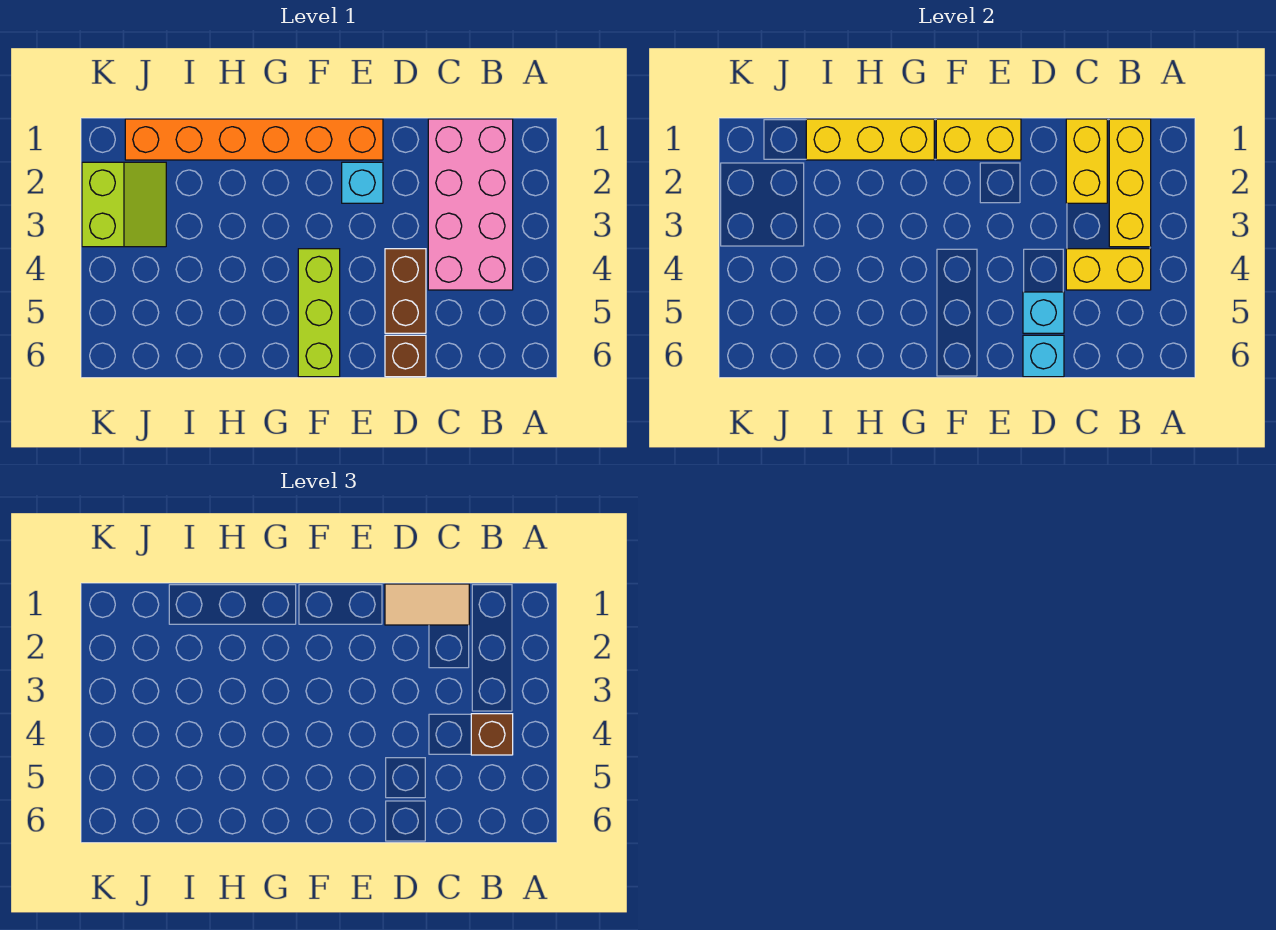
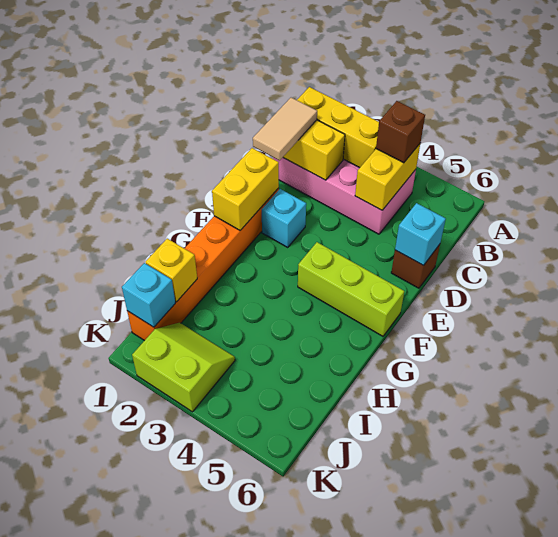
brown 1x2 brick [385,249,426,333] -> none
cyan 1x1 brick [1023,292,1064,333] -> cyan 1x1 brick moved to [122,263,175,327]
yellow 1x3 brick [806,119,934,160] -> yellow 1x1 brick [145,239,197,302]

